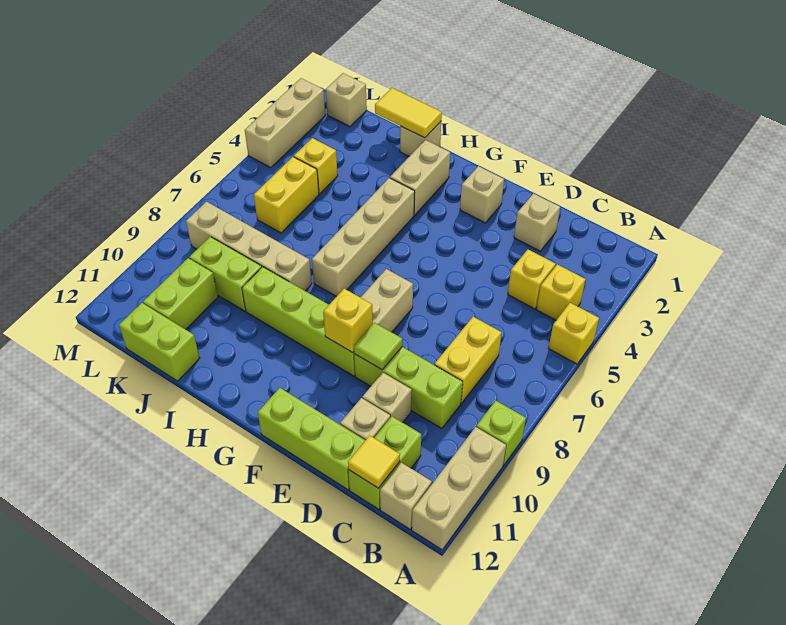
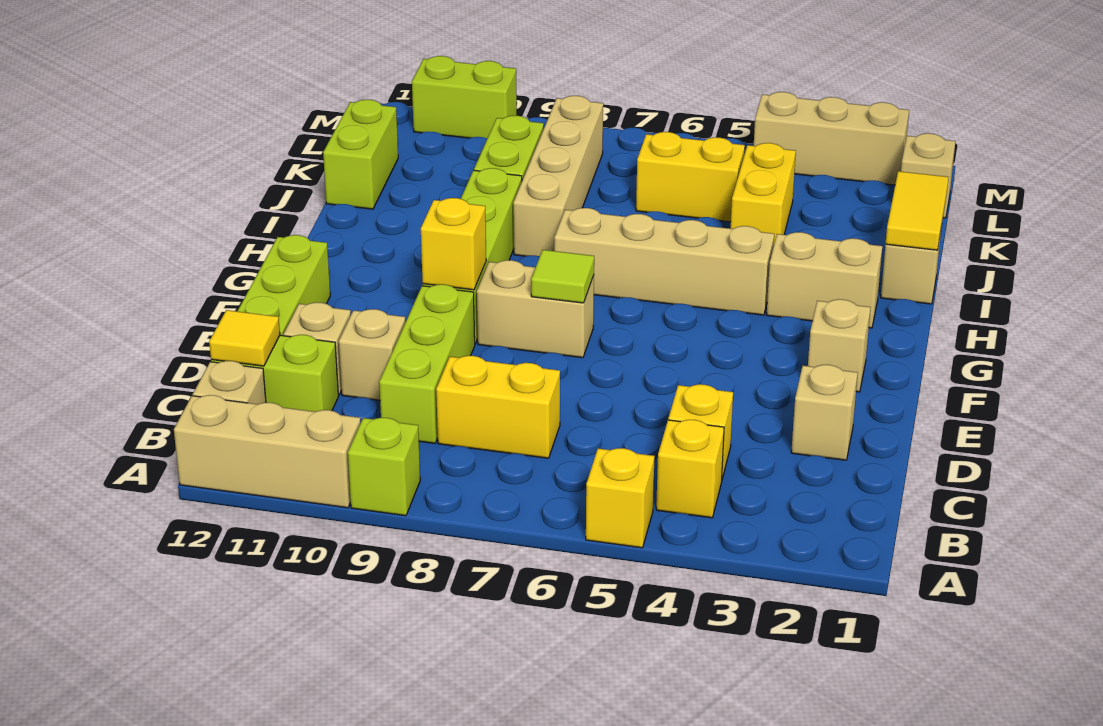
lime 1x1 tile [354,323,402,370] -> lime 1x1 tile moved to [531,250,594,303]
yellow 1x1 brick [294,138,338,194] -> yellow 1x2 brick [730,143,796,243]
lime 1x2 brick [143,258,218,330] -> lime 1x2 brick moved to [412,56,517,138]

